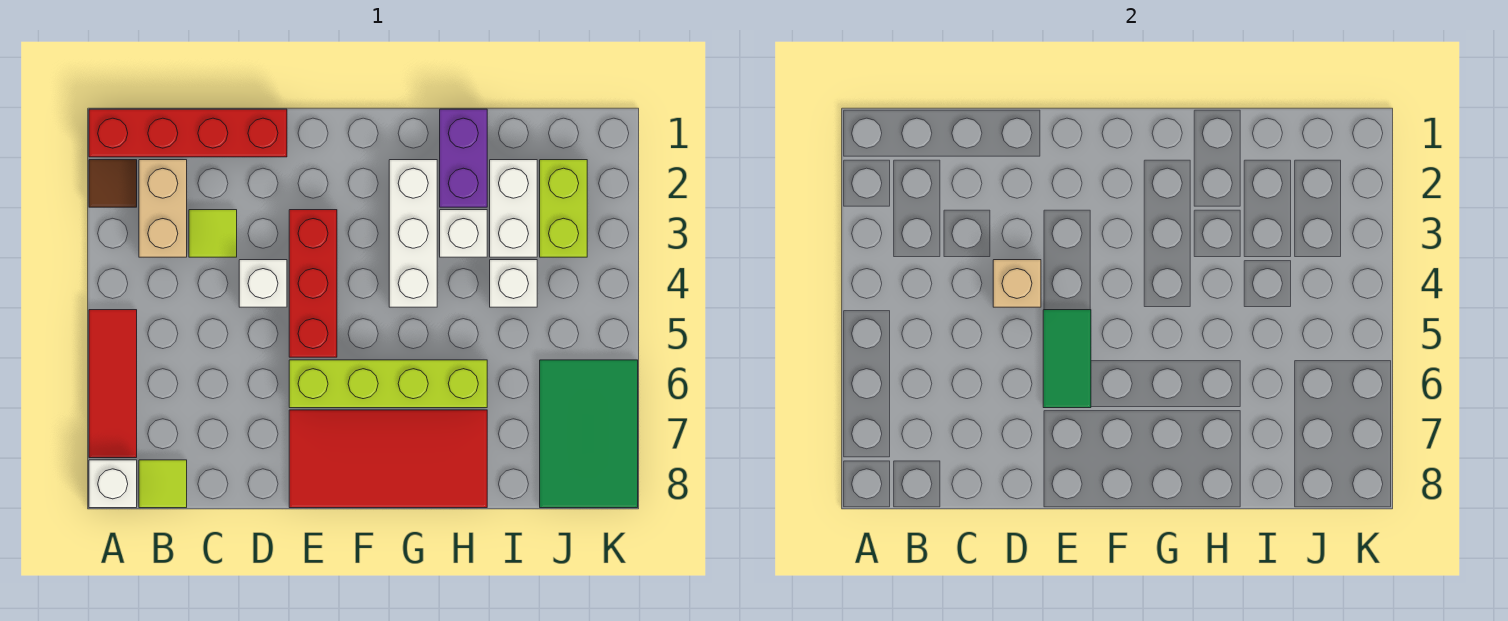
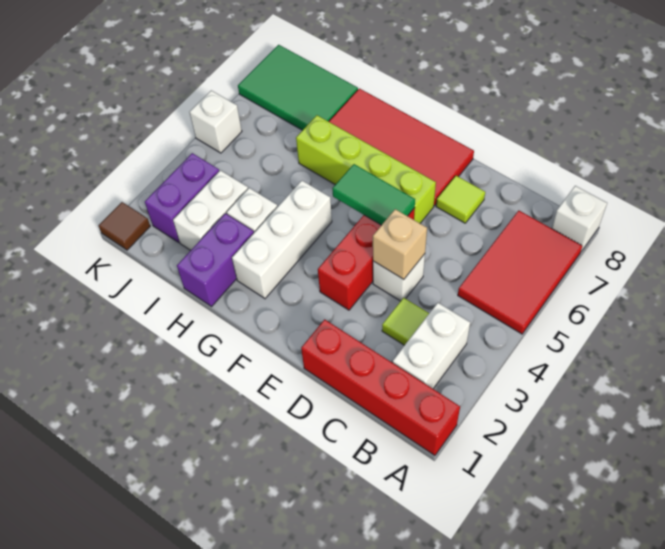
brown 1x1 tile [89,160,137,207] -> brown 1x1 tile moved to [98,202,150,250]
red 1x3 tile [89,310,137,458] -> red 2x3 tile [458,211,582,334]
tan 1x2 brick [139,160,187,257] -> white 1x2 brick [393,303,470,389]
lime 1x1 tile [139,460,187,508] -> lime 1x1 tile moved to [436,176,485,223]
green 1x2 tile [1043,310,1091,408] -> green 1x2 tile turned to [332,164,415,225]
white 1x1 brick [490,260,537,307] -> white 1x1 brick moved to [189,90,242,153]
lime 1x2 brick [540,160,587,257] -> purple 1x2 brick [145,153,219,243]
green 2x3 tile [540,360,638,508] -> green 2x3 tile turned to [238,45,358,130]

